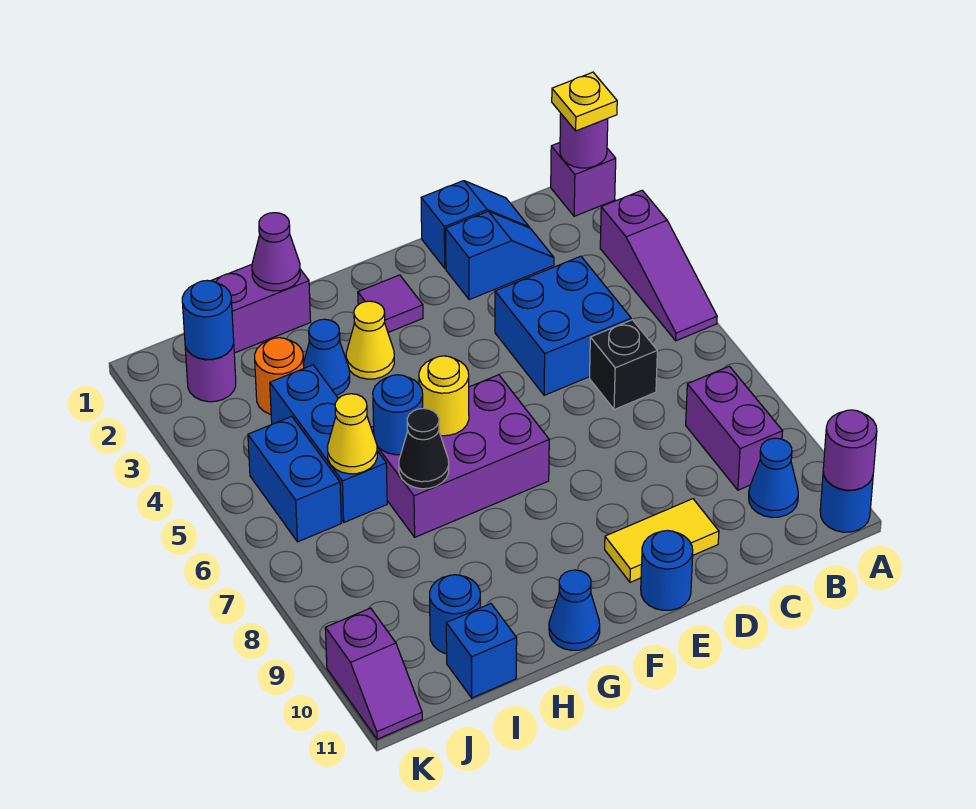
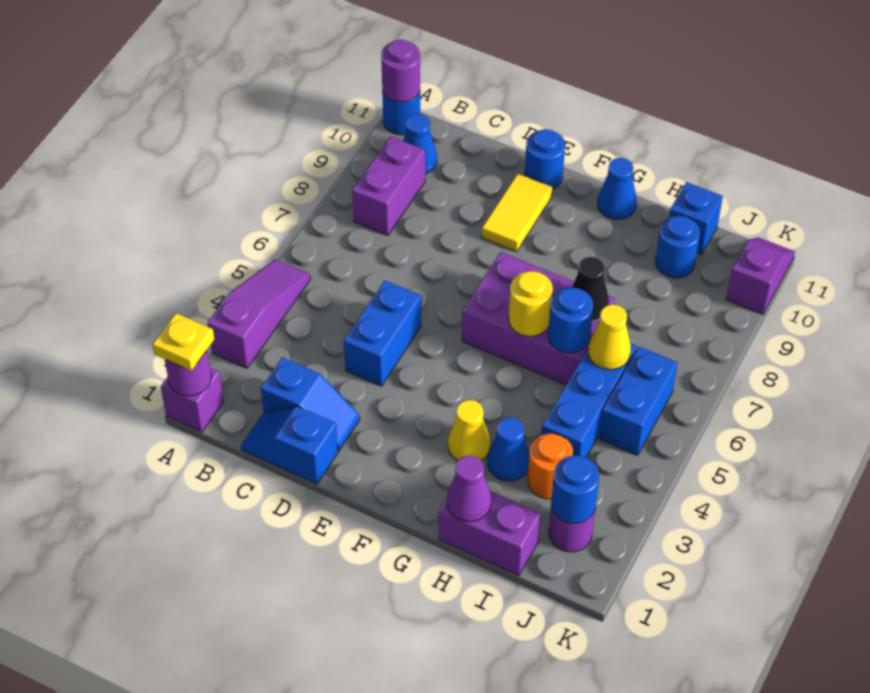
blue 1x2 slope [446,211,554,300] -> blue 1x2 slope turned to [261,357,360,451]
blue 2x2 brick [495,256,631,395] -> blue 1x2 brick [344,281,421,386]
black 1x1 brick [590,320,657,410] -> none
yellow 1x2 tile [605,499,719,582] -> yellow 1x2 tile turned to [482,174,552,252]
purple 1x1 tile [358,275,423,332] -> none

